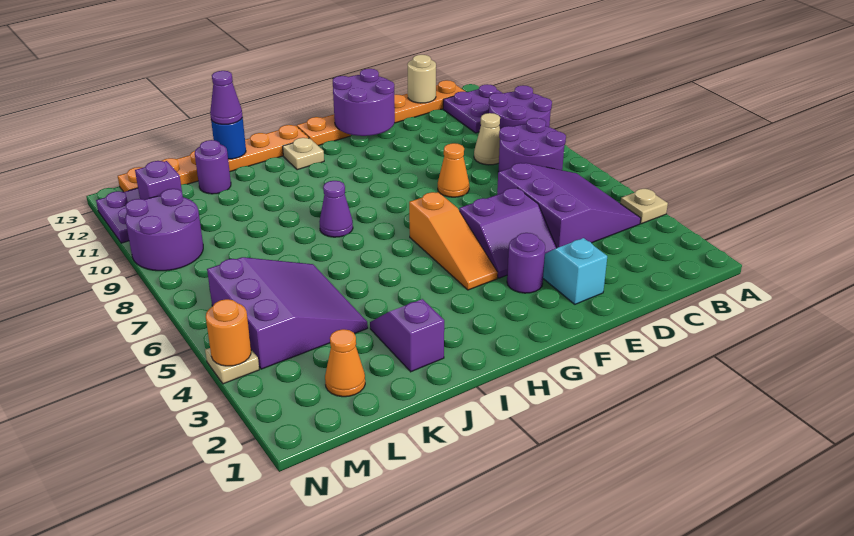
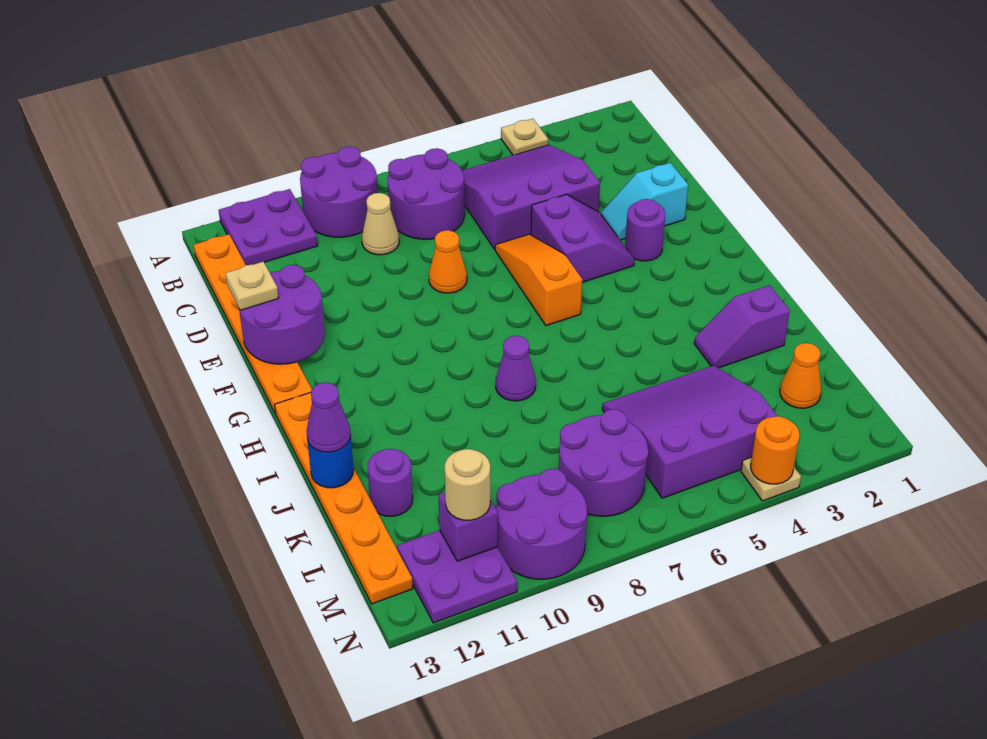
tan 1x1 round brick [407,55,436,103] -> tan 1x1 round brick moved to [445,449,490,520]
orange 1x3 slope [409,192,498,290] -> orange 1x3 slope turned to [495,234,582,326]
tan 1x1 plate [283,138,324,170] -> tan 1x1 plate moved to [225,262,278,310]
none -> purple 2x2 round brick [559,409,649,516]

